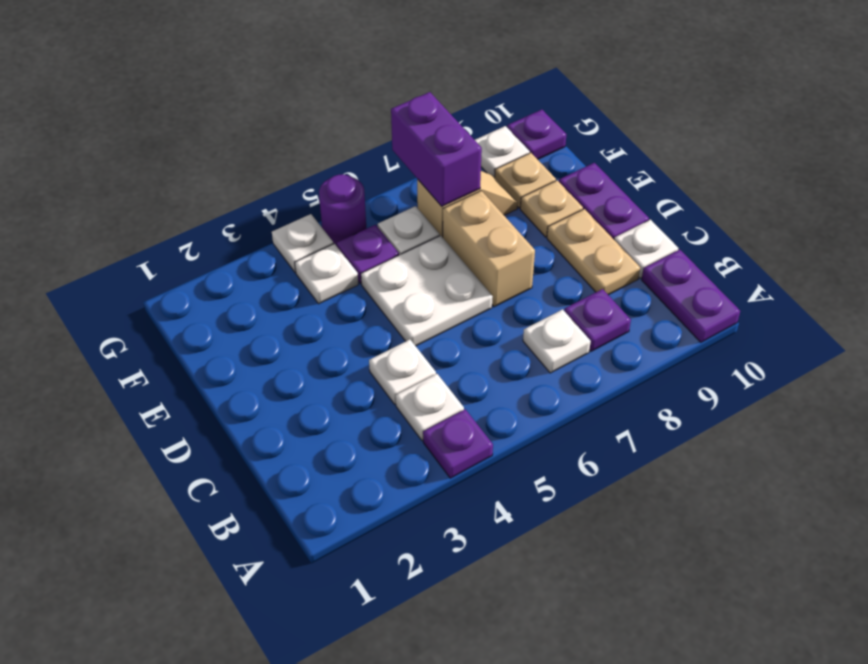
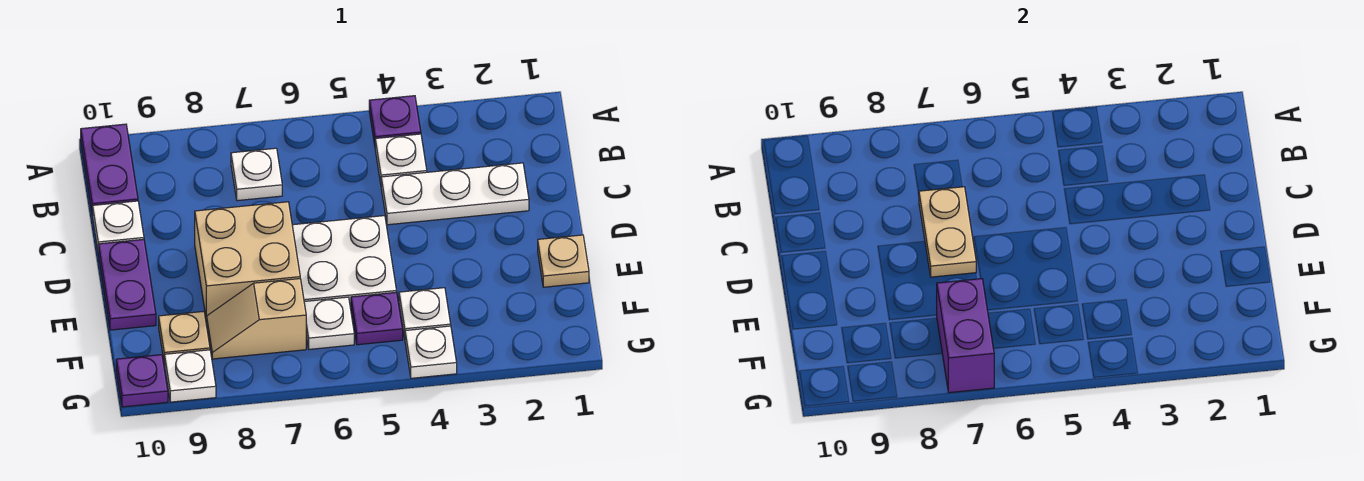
purple 1x1 plate [564,289,631,351] -> none
white 1x1 plate [369,340,436,404] -> white 1x3 plate [381,163,529,225]
tan 1x2 plate [547,209,640,295] -> tan 1x2 plate moved to [919,187,976,277]
tan 1x2 brick [443,191,535,307] -> tan 2x2 brick [195,202,300,320]
tan 1x1 plate [520,180,583,237] -> tan 1x1 plate moved to [538,235,589,287]
purple 1x1 round brick [319,174,366,246] -> none

